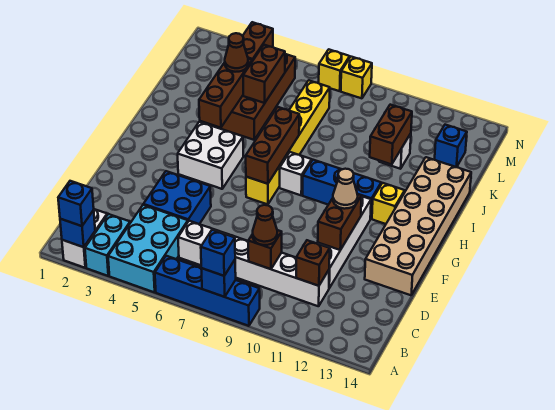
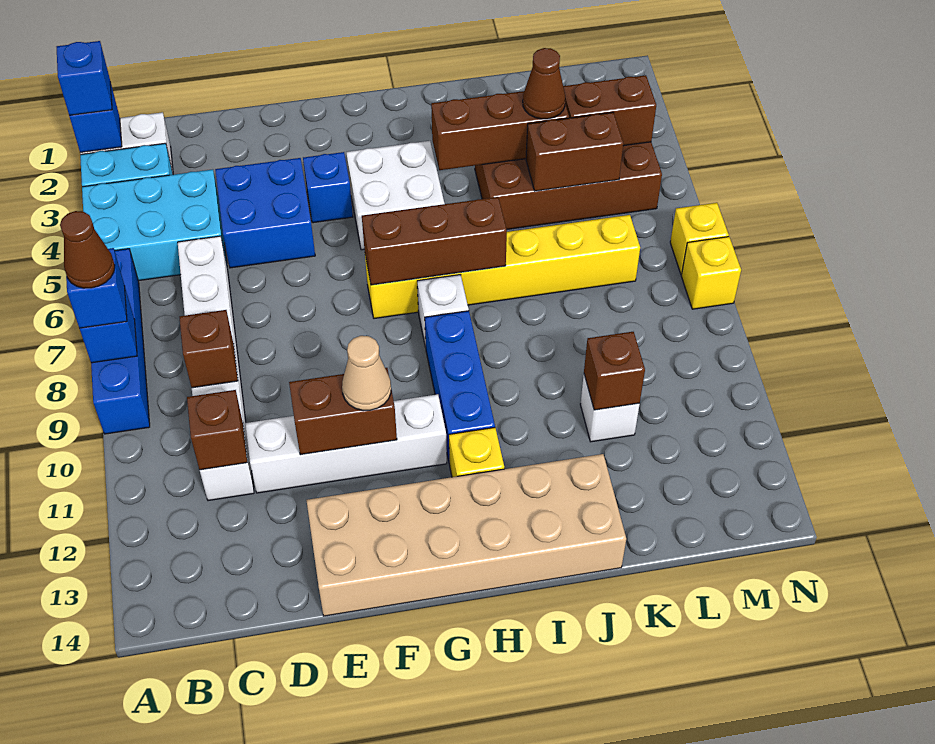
brown 1x1 cone [253,205,277,245] -> brown 1x1 cone moved to [60,211,115,288]
brown 1x2 brick [370,105,412,164] -> brown 1x1 brick [584,332,645,410]
blue 1x1 brick [435,125,467,167] -> blue 1x1 brick moved to [303,152,353,223]

